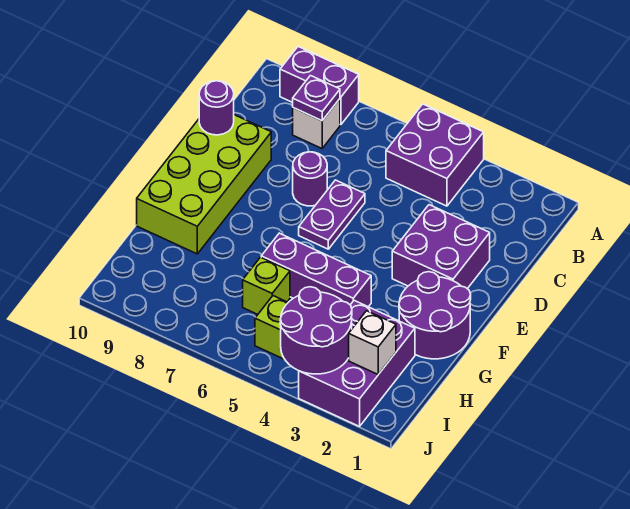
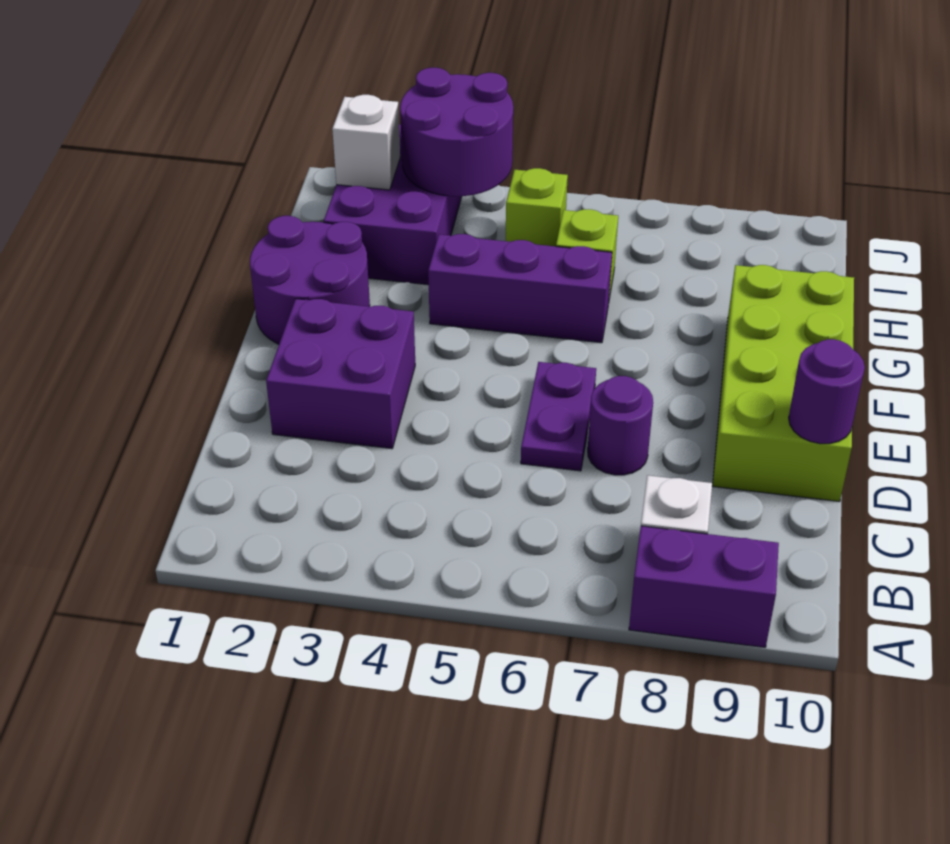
purple 2x2 brick [386,104,484,206] -> none
purple 1x1 plate [293,76,340,121] -> none

